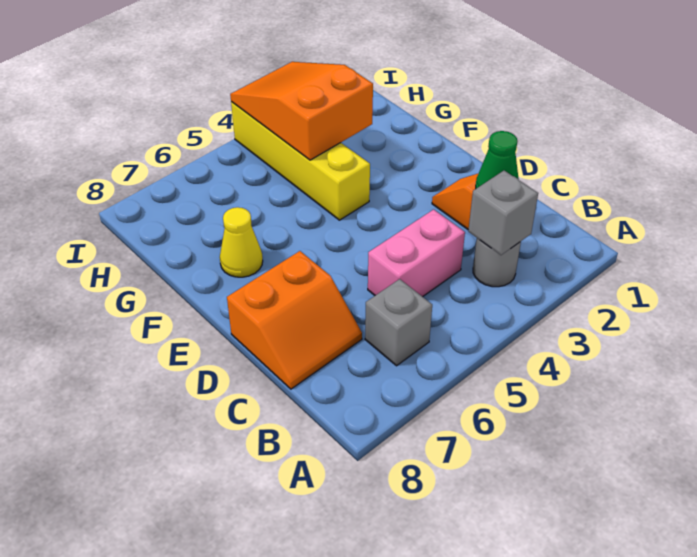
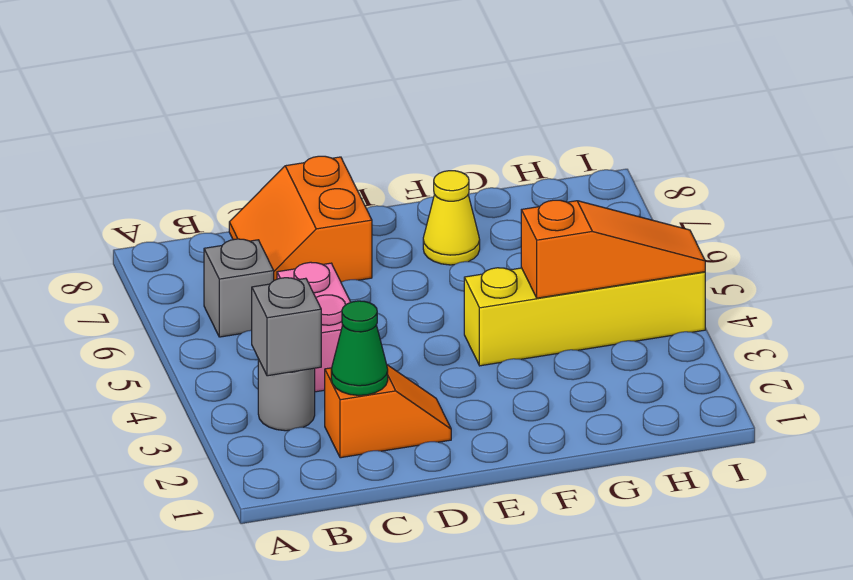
orange 2x3 slope [230,62,373,160] -> orange 1x3 slope [521,200,705,298]

